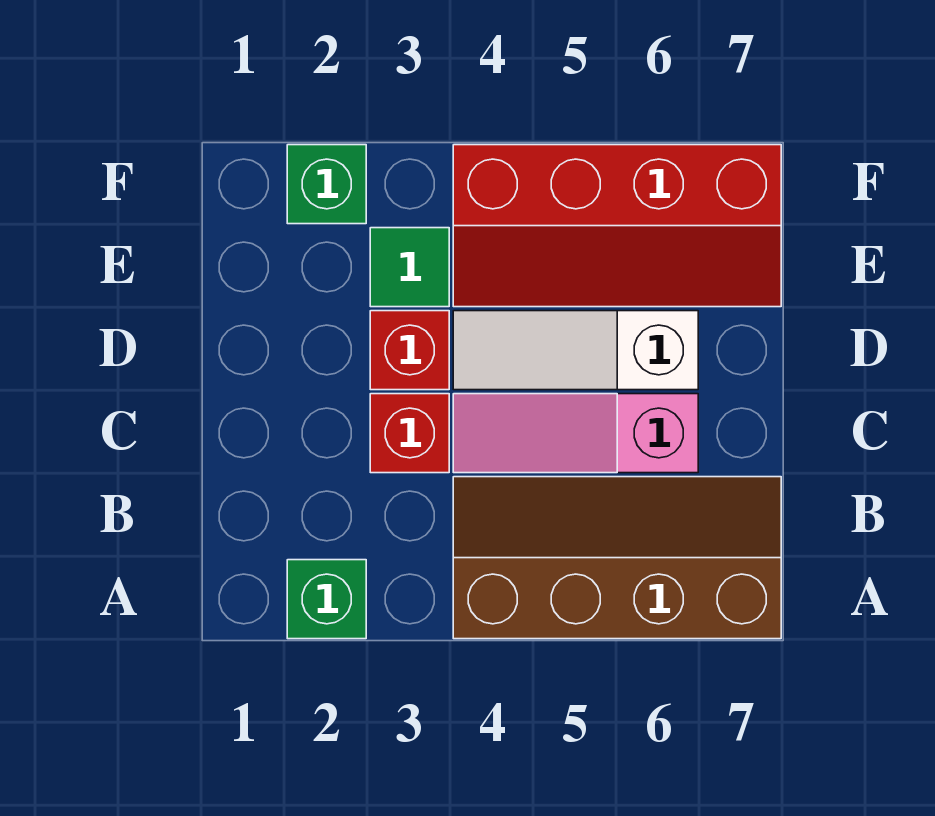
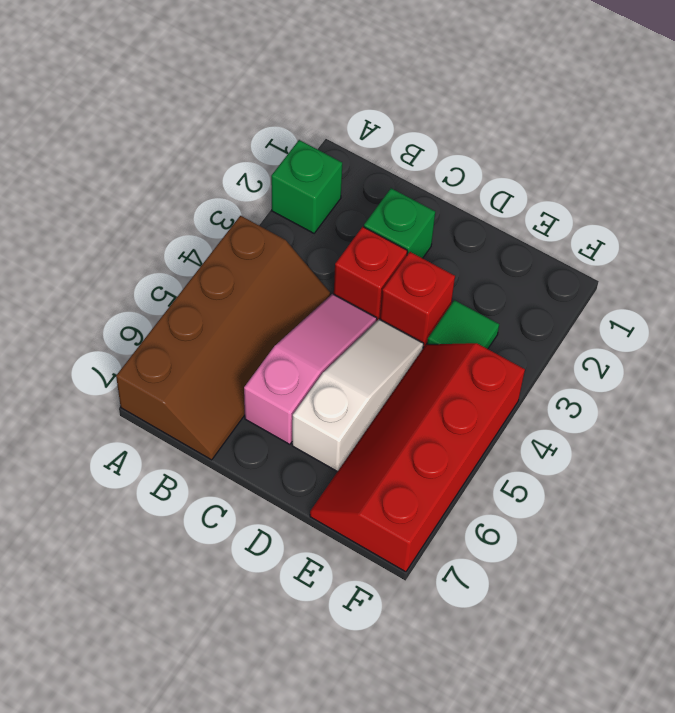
green 1x1 brick [287,145,366,224] -> green 1x1 brick moved to [364,188,435,258]

